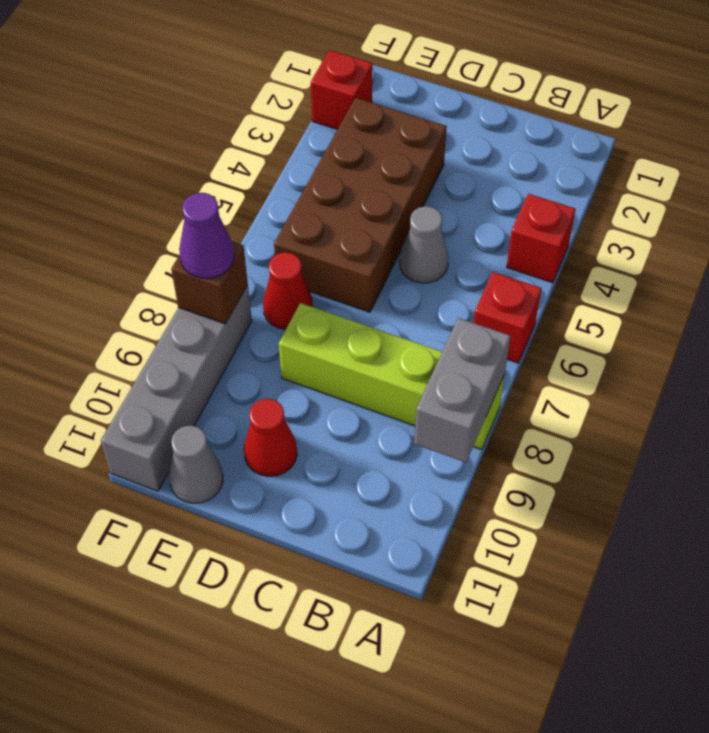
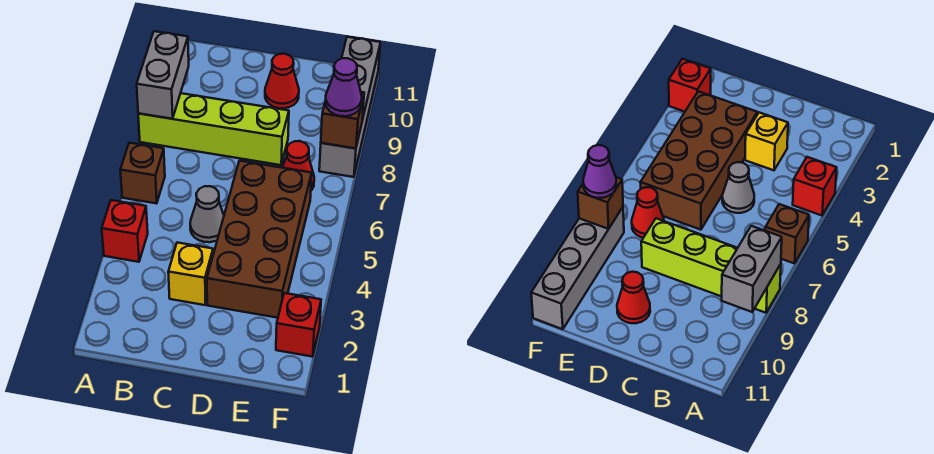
red 1x1 brick [473,272,541,363] -> brown 1x1 brick [120,143,165,203]
none -> yellow 1x1 brick [168,243,213,305]
grey 1x1 cone [169,426,223,503] -> none

